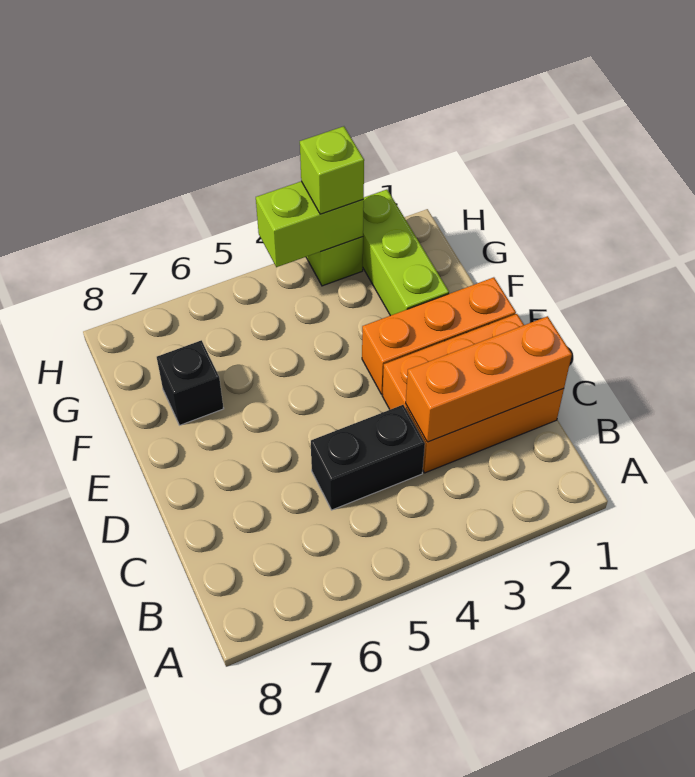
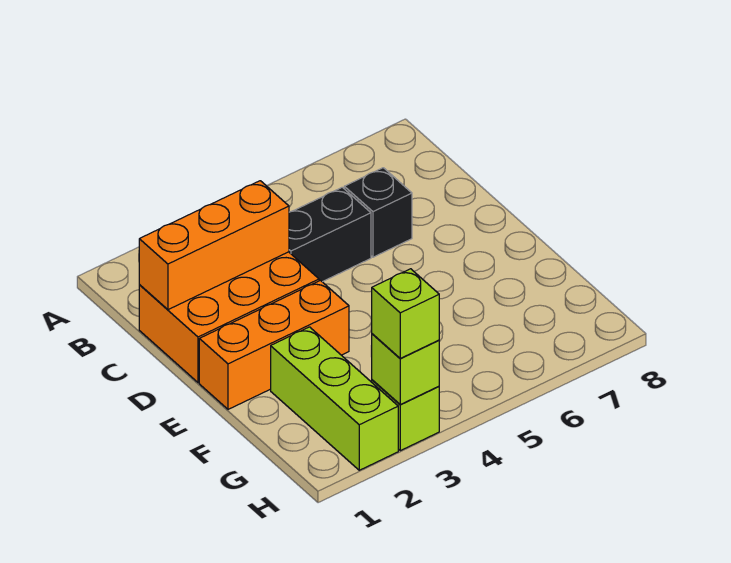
black 1x1 brick [157,340,224,425] -> black 1x1 brick moved to [344,168,412,257]
lime 1x2 brick [256,181,364,267] -> lime 1x1 brick [371,334,439,404]

